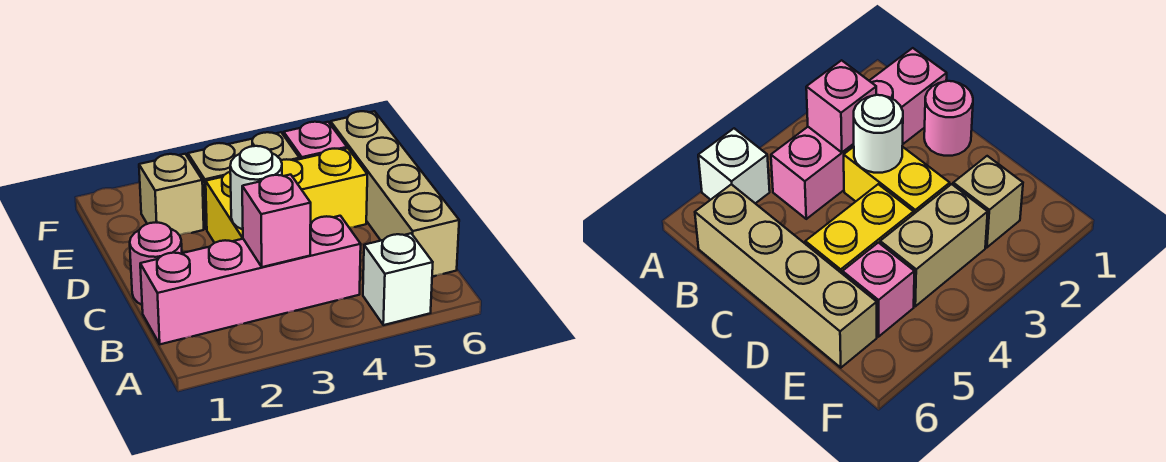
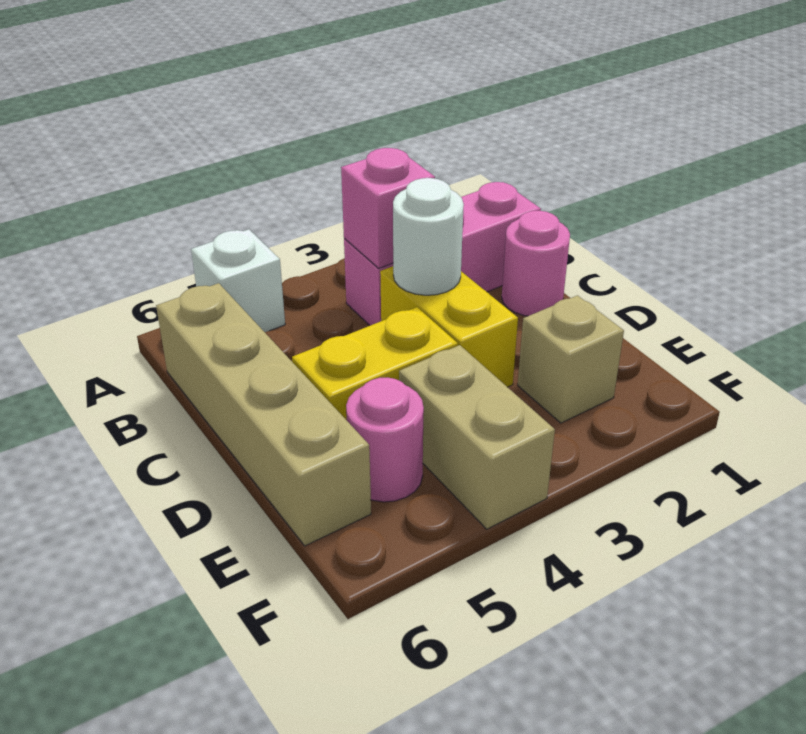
pink 1x4 brick [140,216,361,344] -> pink 1x3 brick [344,182,541,325]
tan 1x2 brick [188,132,300,229] -> tan 1x2 brick turned to [399,345,555,529]
pink 1x1 brick [284,122,347,159] -> pink 1x1 round brick [346,377,424,502]

